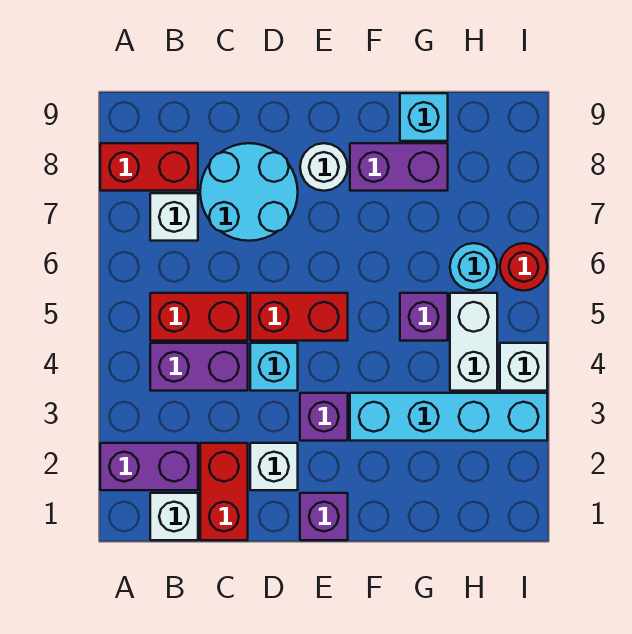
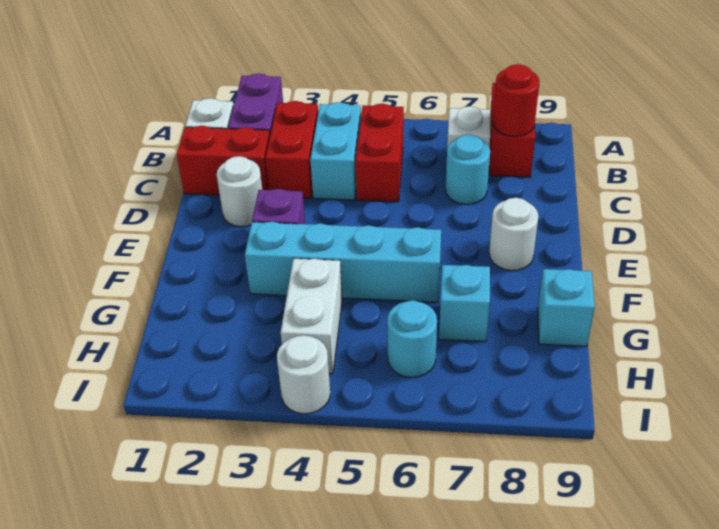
purple 1x2 brick [150,343,248,391] -> cyan 1x2 brick [310,102,361,200]
cyan 2x2 round brick [200,143,298,241] -> cyan 1x1 round brick [446,134,490,204]
white 1x1 brick [250,443,298,490] -> white 1x1 round brick [217,156,262,227]
cyan 1x1 brick [250,343,298,391] -> cyan 1x1 brick moved to [439,265,490,342]
red 1x2 brick [250,293,348,341] -> red 1x2 brick moved to [266,101,318,199]
purple 1x1 brick [300,493,348,540] -> none
cyan 1x4 brick [350,393,547,441] -> cyan 1x4 brick turned to [245,222,441,302]
purple 1x2 brick [350,143,448,191] -> none
purple 1x1 brick [400,293,448,341] -> none
white 1x2 brick [450,293,497,391] -> white 1x2 brick turned to [281,259,342,374]
white 1x1 brick [500,343,547,391] -> white 1x1 round brick [277,336,330,414]
red 1x1 round brick [500,243,547,291] -> red 1x1 round brick moved to [493,64,540,136]

